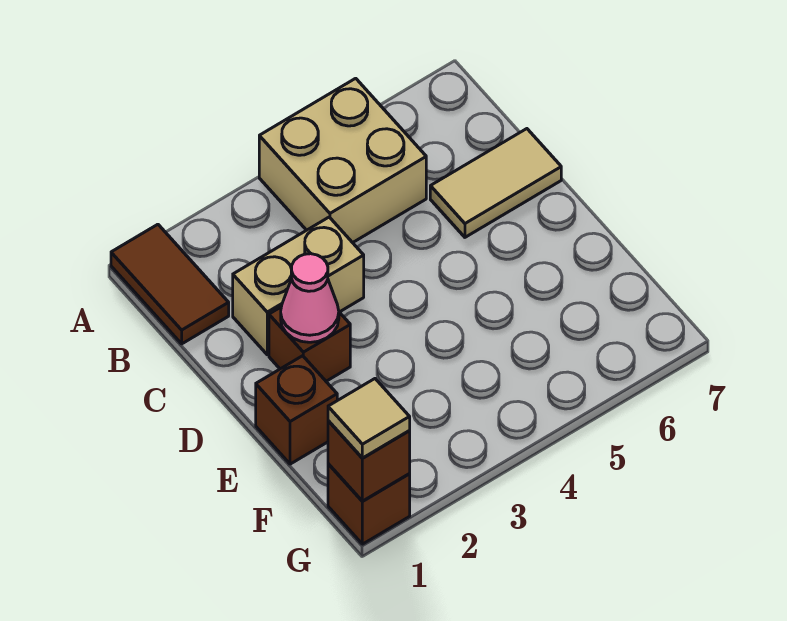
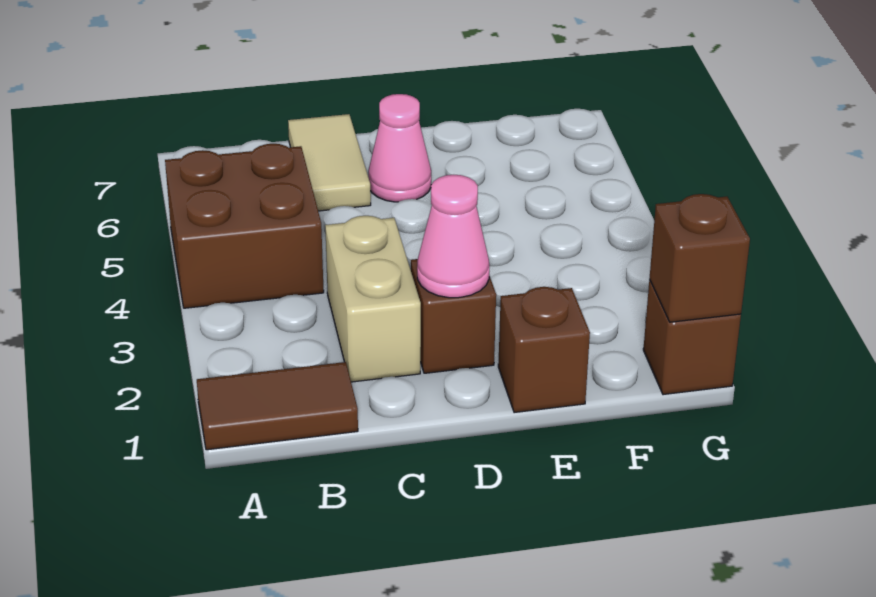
tan 2x2 brick [259,78,426,243] -> brown 2x2 brick [165,144,324,308]
none -> pink 1x1 cone [368,94,431,202]
tan 1x1 tile [328,379,410,458] -> none

